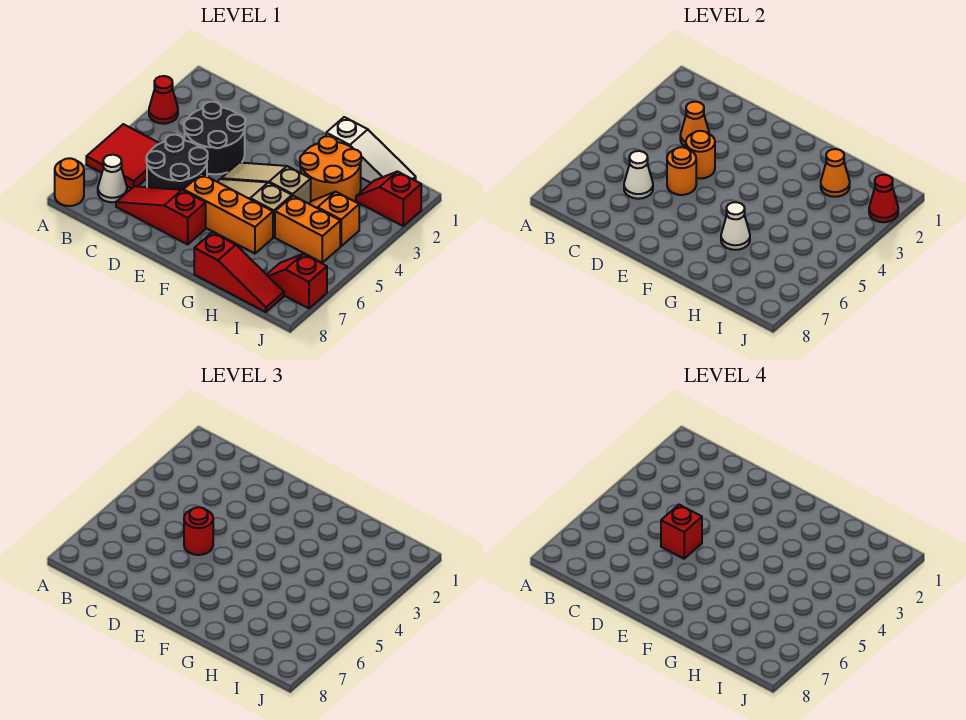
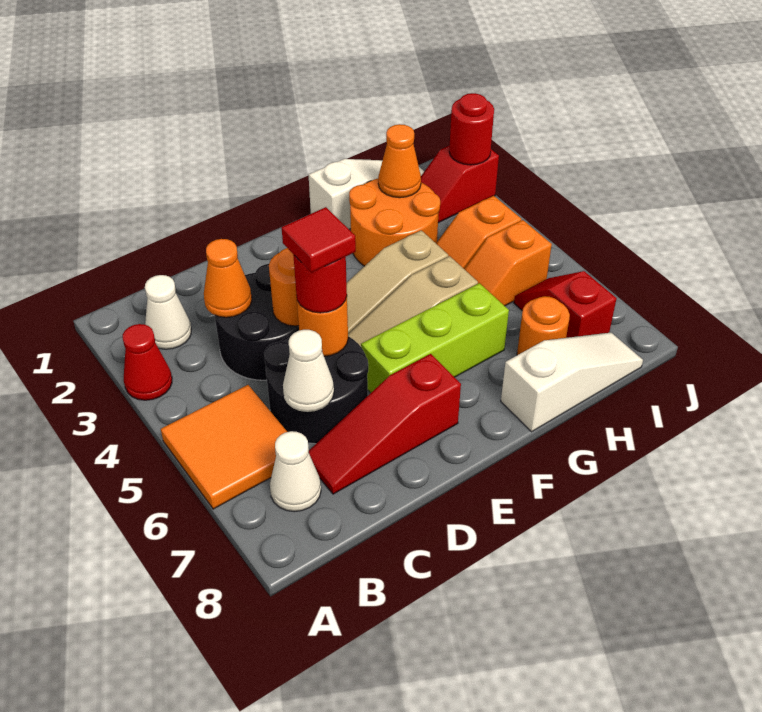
red 2x2 tile [86,124,160,189] -> orange 2x2 tile [161,385,287,509]
orange 1x1 round brick [55,158,84,206] -> orange 1x1 round brick moved to [517,296,570,355]
red 1x1 brick [661,505,702,559] -> red 1x1 tile [281,207,356,273]
orange 1x3 brick [184,174,273,254] -> lime 1x3 brick [361,283,509,393]
white 1x1 cone [721,202,750,250] -> white 1x1 cone moved to [145,275,191,349]
red 1x3 slope [194,232,284,312] -> white 1x3 slope [501,333,643,432]
orange 1x2 brick [275,196,340,263] -> orange 1x2 slope [464,220,552,306]
red 1x2 slope [267,254,327,308] -> red 1x2 slope turned to [514,271,617,338]
red 1x1 cone [869,175,898,222] -> red 1x1 round brick [449,93,494,165]

